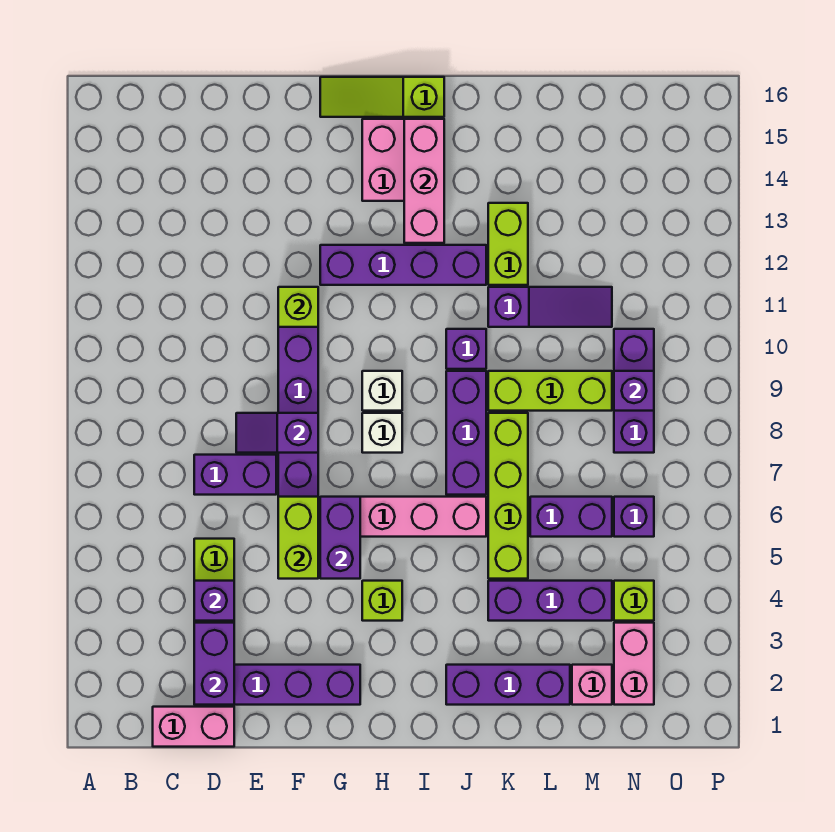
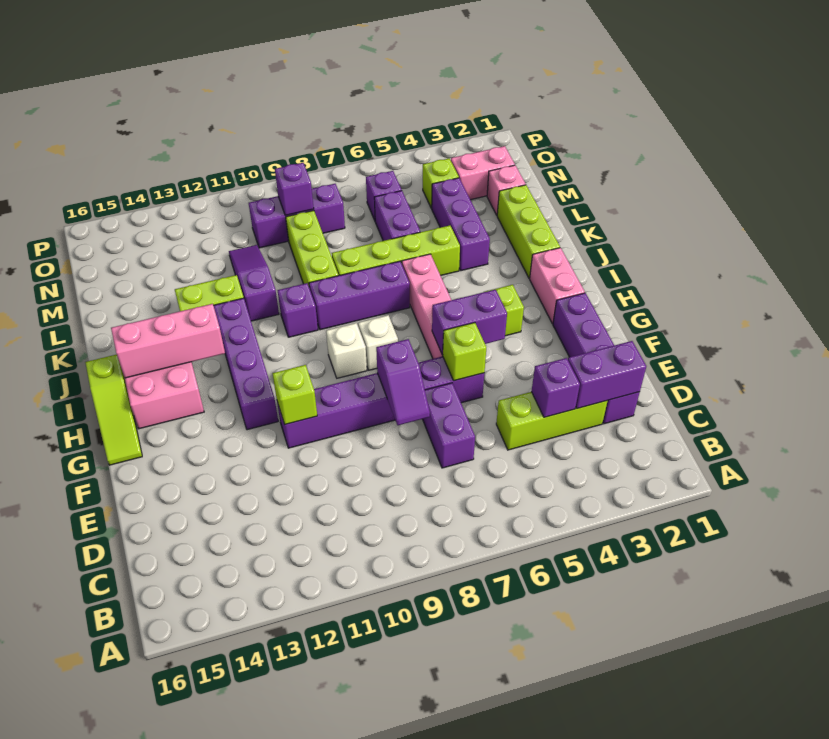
pink 1x2 brick [153,707,234,747] -> pink 1x2 brick moved to [530,248,585,324]
lime 1x2 brick [278,497,318,579] -> lime 1x1 brick [443,323,486,381]
purple 1x3 brick [446,665,570,705] -> lime 1x3 brick [497,185,560,278]

